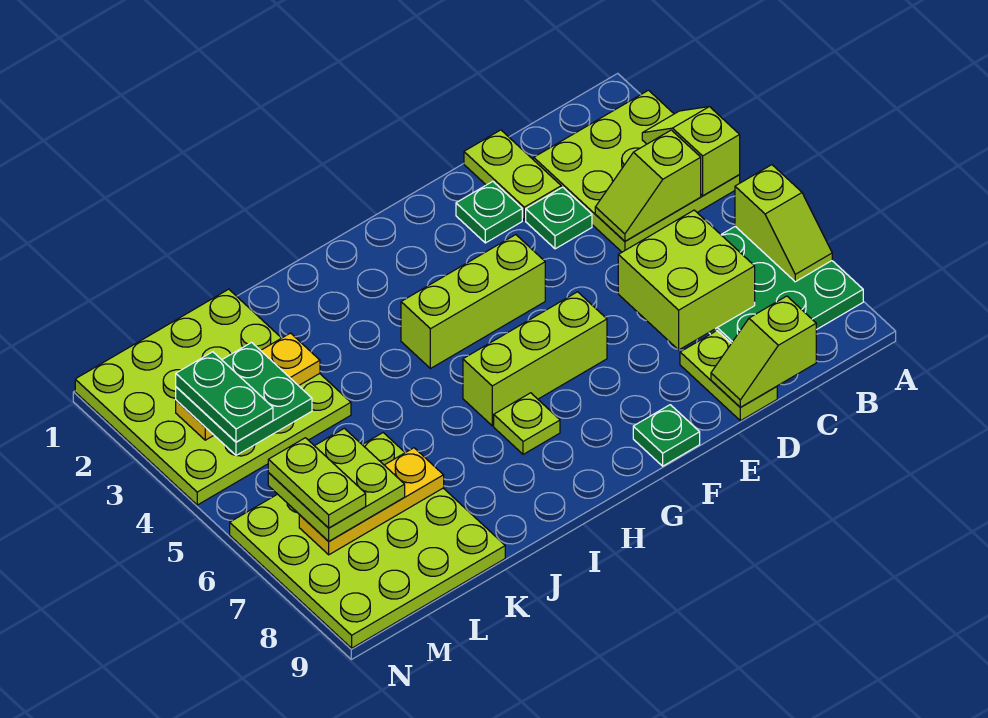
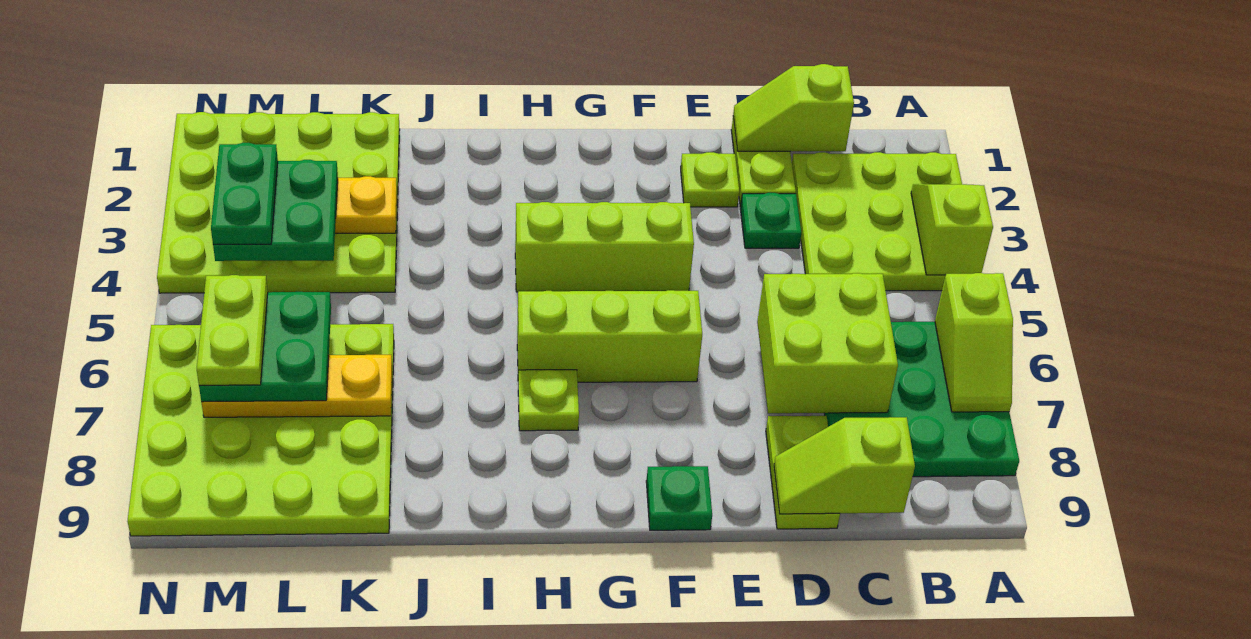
lime 1x2 slope [595,130,701,241] -> lime 1x2 slope moved to [733,64,854,151]
green 1x1 plate [456,181,522,243] -> lime 1x1 plate [681,152,739,207]
lime 2x2 plate [268,428,405,541] -> green 2x2 plate [199,292,331,402]

